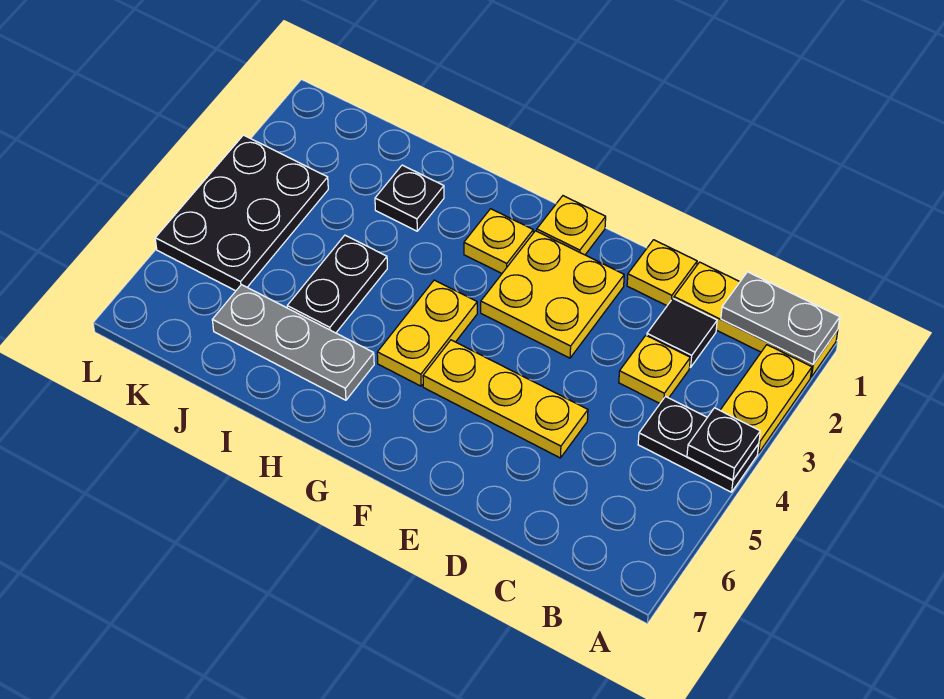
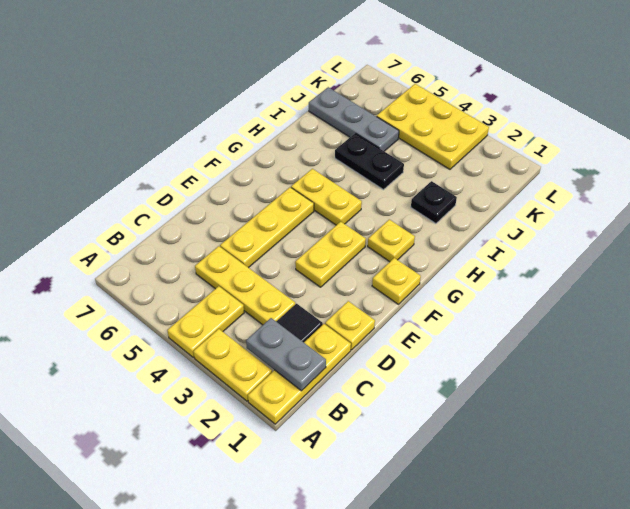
grey 1x2 plate [721,272,840,364] -> grey 1x2 plate turned to [246,318,326,391]
black 1x2 plate [638,397,759,492] -> yellow 1x2 plate [167,286,244,357]
black 1x1 plate [687,408,760,480] -> none
yellow 1x1 plate [619,336,690,403] -> yellow 1x3 plate [195,246,295,325]
yellow 2x2 plate [481,231,624,358] -> yellow 1x2 plate [295,222,366,287]
grey 1x3 plate [212,285,374,400] -> grey 1x3 plate turned to [309,87,399,151]
black 2x3 plate [155,135,328,291] -> yellow 2x3 plate [377,84,489,169]

